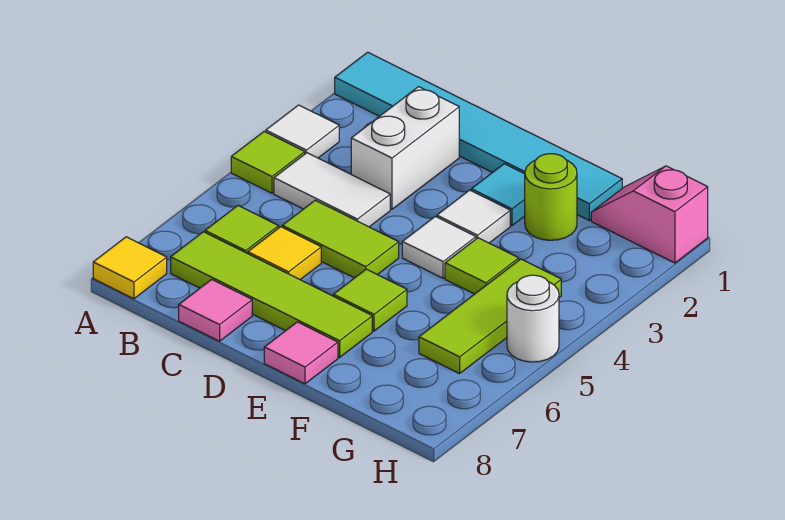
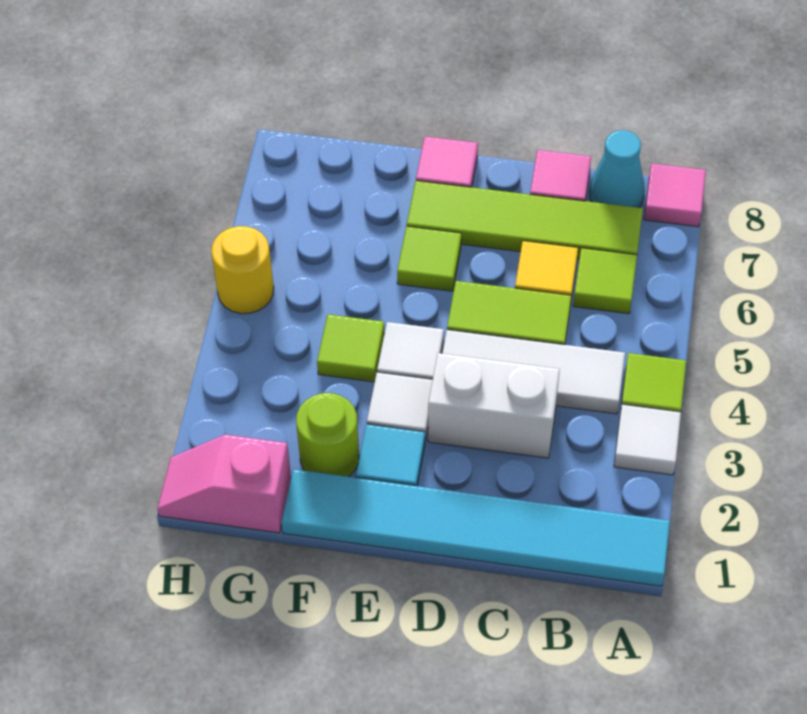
yellow 1x1 tile [93,237,167,299] -> pink 1x1 tile [644,163,706,227]
white 1x2 tile [274,153,390,227] -> white 1x3 tile [442,330,625,414]
none -> cyan 1x1 cone [590,130,645,208]
white 1x2 brick [351,87,459,209] -> white 1x2 brick turned to [428,353,560,458]
pink 1x2 slope [591,166,708,263] -> pink 1x2 slope turned to [157,434,291,533]
lime 1x3 tile [419,259,561,374] -> none
white 1x1 round brick [507,275,559,362] -> yellow 1x1 round brick [212,226,274,314]

